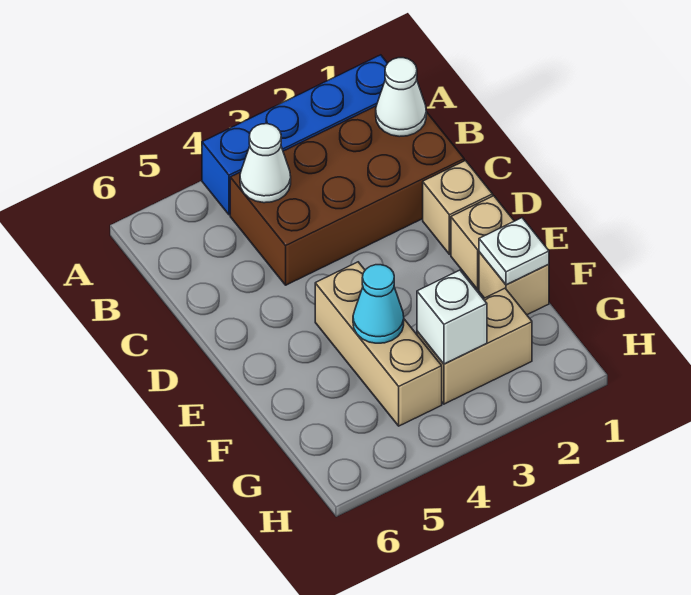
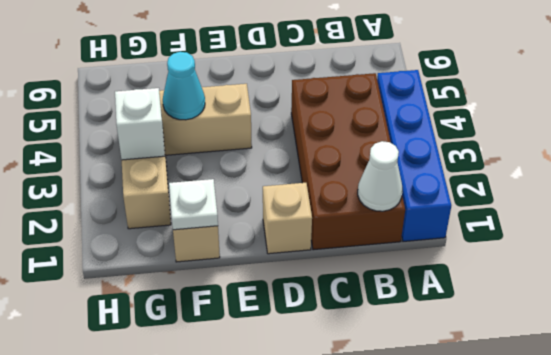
white 1x1 cone [240,124,291,203] -> none
tan 1x1 brick [451,196,514,289] -> none

